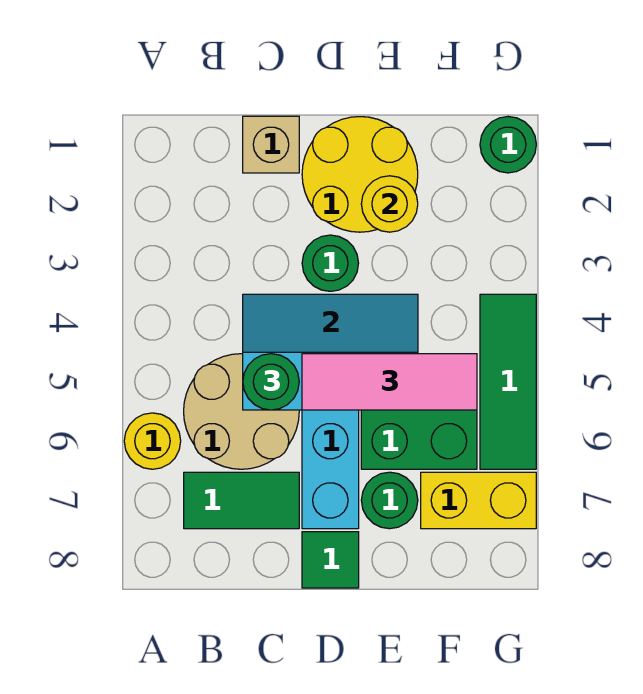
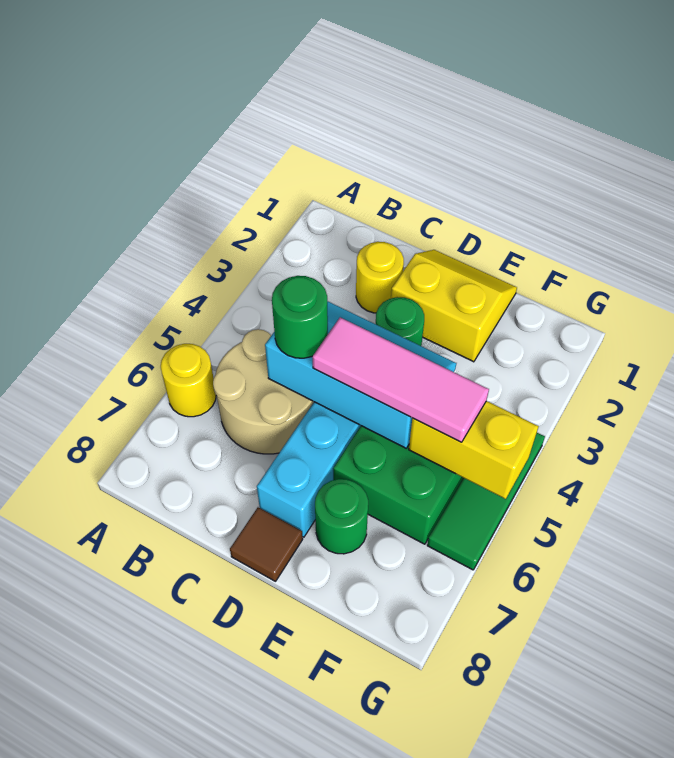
green 1x2 tile [184,472,299,529] -> none
tan 1x1 brick [243,116,299,173] -> none
yellow 2x2 round brick [302,117,418,232] -> yellow 2x2 slope [391,250,517,362]
green 1x1 tile [302,532,359,588] -> brown 1x1 tile [230,507,303,581]
yellow 1x1 round brick [361,176,418,232] -> yellow 1x1 round brick moved to [356,242,404,313]
yellow 1x2 brick [421,472,536,529] -> yellow 1x2 brick moved to [409,401,539,499]
green 1x1 round brick [480,117,536,173] -> none

